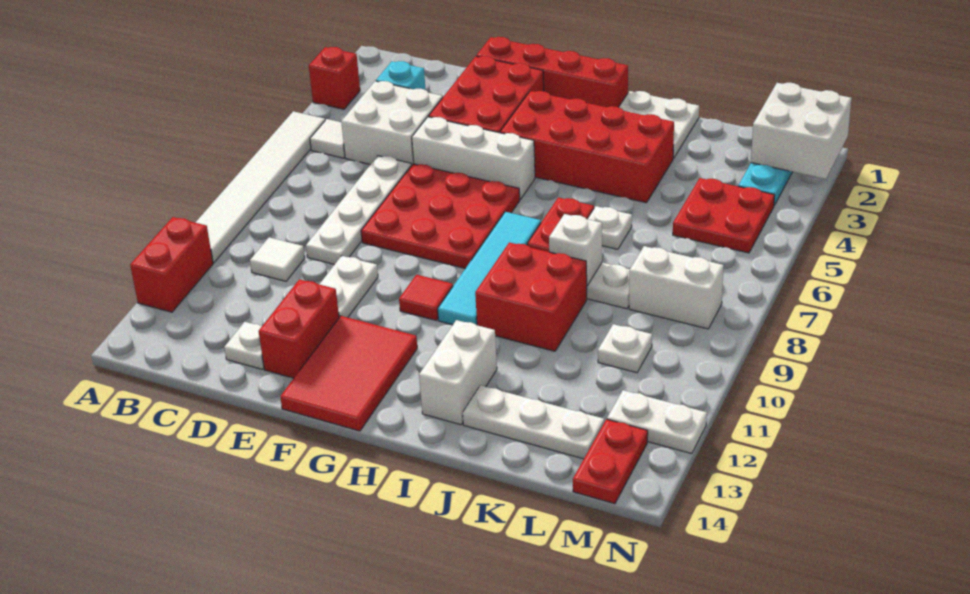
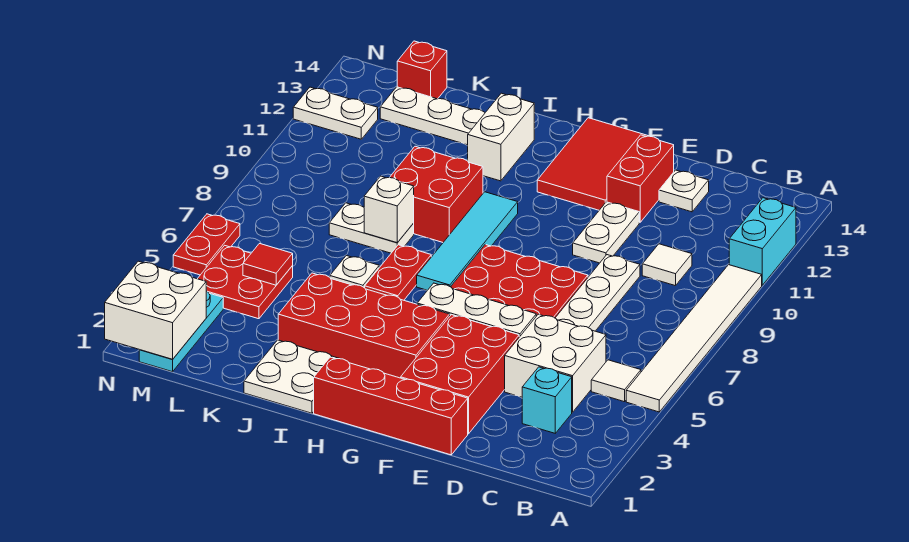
red 1x1 brick [309,47,360,109] -> red 1x1 brick moved to [397,41,447,99]
red 1x2 brick [130,217,213,312] -> cyan 1x2 brick [729,198,796,285]
red 1x1 tile [399,275,453,321] -> red 1x1 tile moved to [243,244,293,285]
white 1x2 brick [629,246,724,329] -> none
white 1x1 plate [598,324,652,373] -> none
red 1x2 plate [573,419,648,504] -> red 1x2 plate moved to [173,214,240,275]

